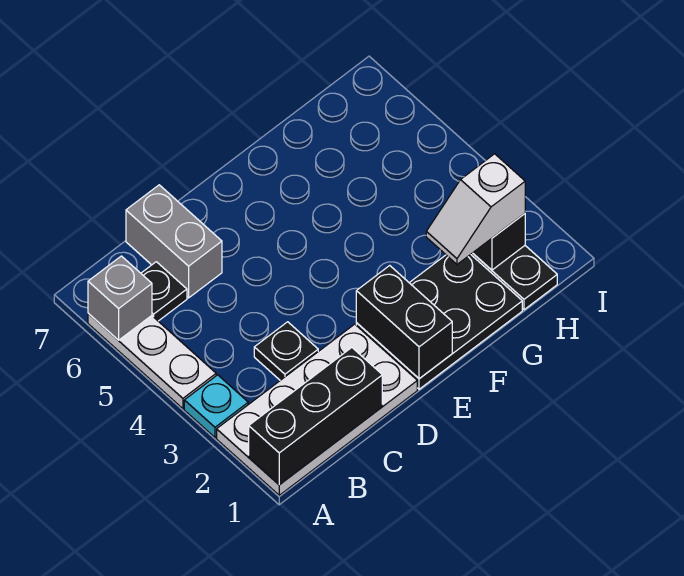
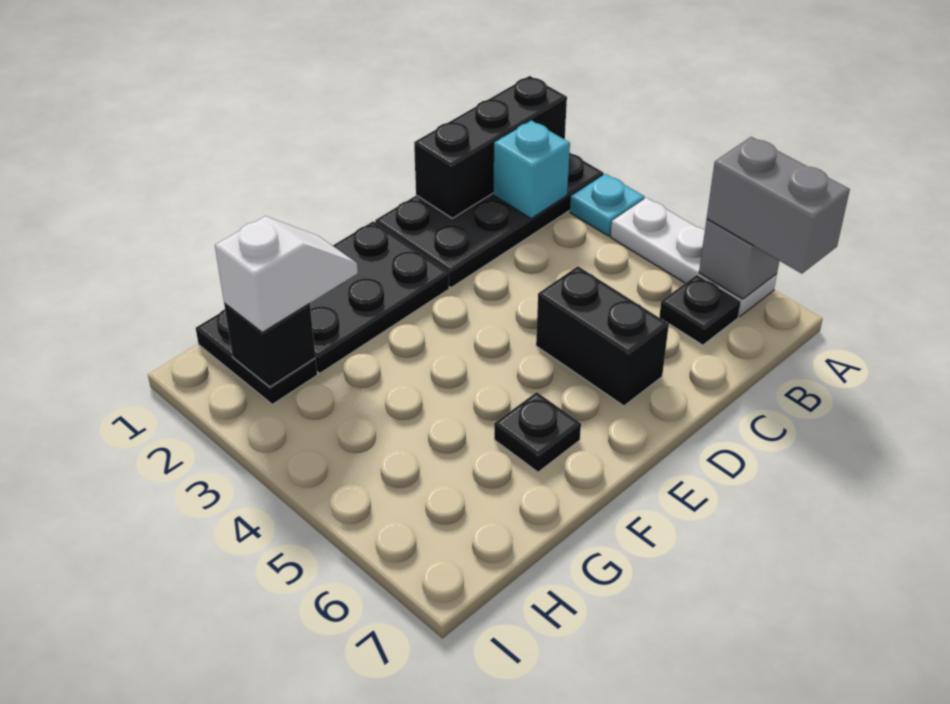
white 2x4 plate [217,324,417,495] -> black 2x4 plate [375,153,604,288]
none -> cyan 1x1 brick [493,120,570,219]
black 1x1 plate [254,322,318,380] -> black 1x1 plate moved to [494,392,581,472]
grey 1x2 brick [126,185,222,298] -> grey 1x2 brick moved to [707,137,850,274]
black 1x2 brick [356,266,452,379] -> black 1x2 brick moved to [536,266,669,406]

